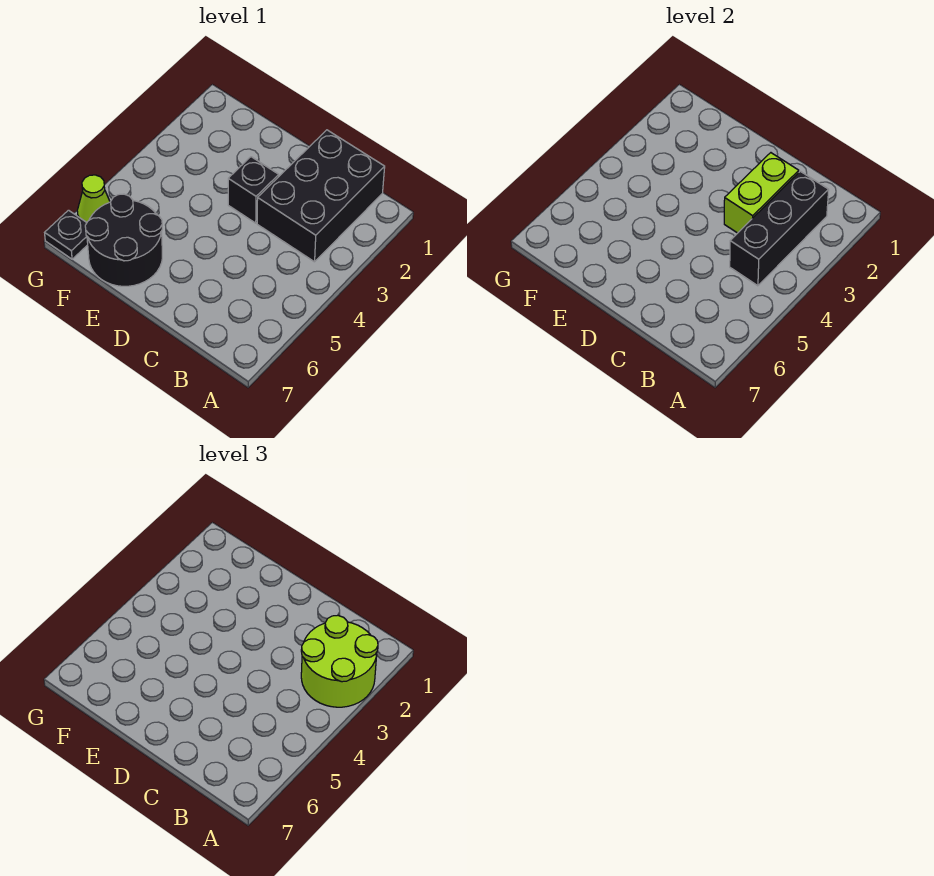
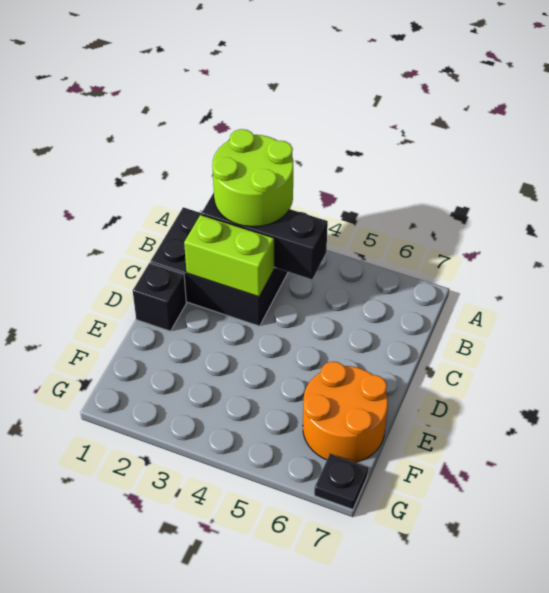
black 1x1 brick [228,157,279,223] -> black 1x1 brick moved to [133,263,186,331]
black 2x2 round brick [85,194,162,286] -> orange 2x2 round brick [303,362,388,463]
lime 1x1 cone [77,175,110,222] -> none

